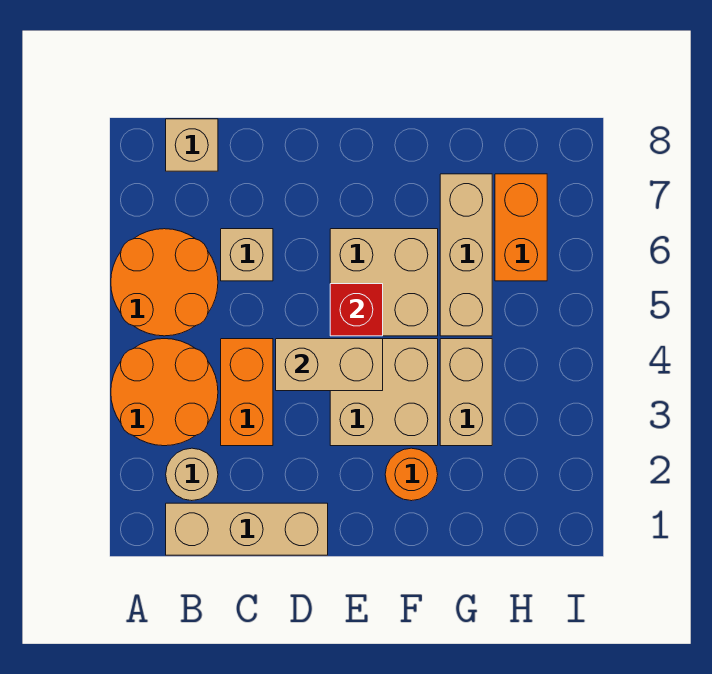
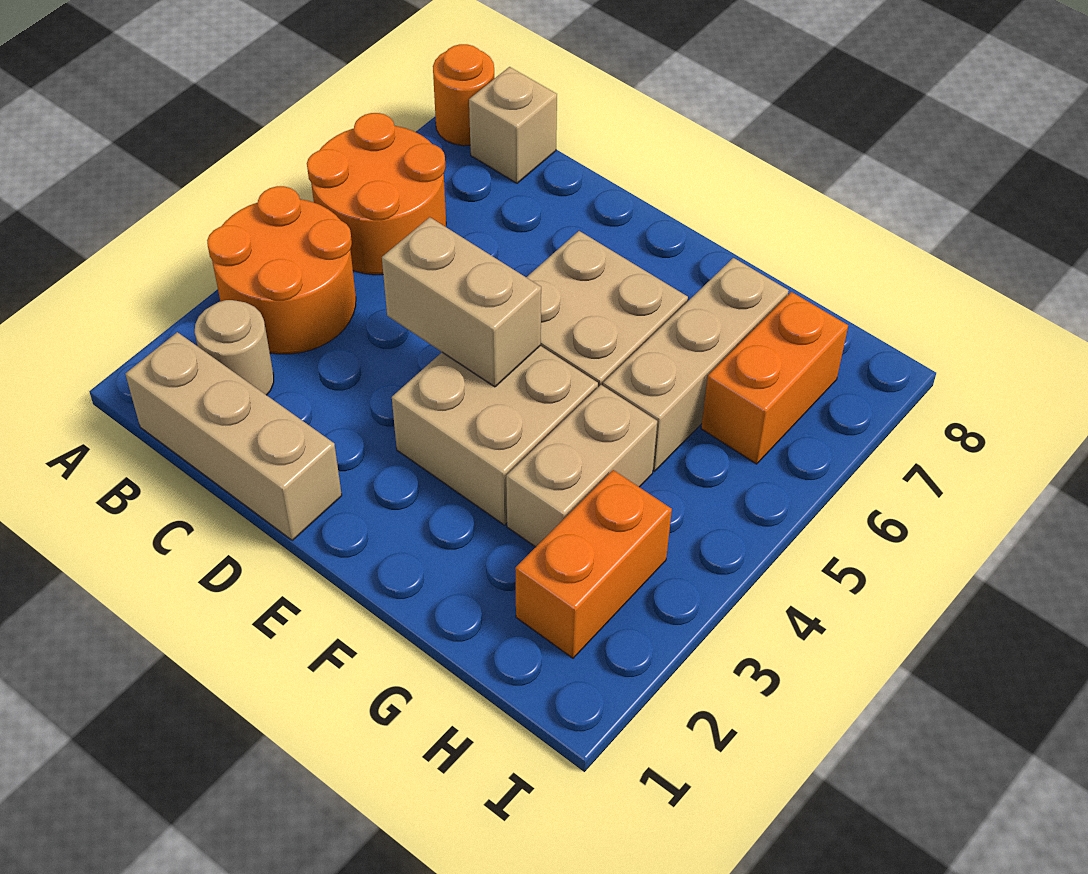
orange 1x2 brick [221,339,273,446] -> orange 1x2 brick moved to [515,470,672,658]
tan 1x1 brick [221,229,273,281] -> none
red 1x1 brick [330,284,383,336] -> none
orange 1x1 round brick [385,448,438,501] -> orange 1x1 round brick moved to [433,44,495,146]

